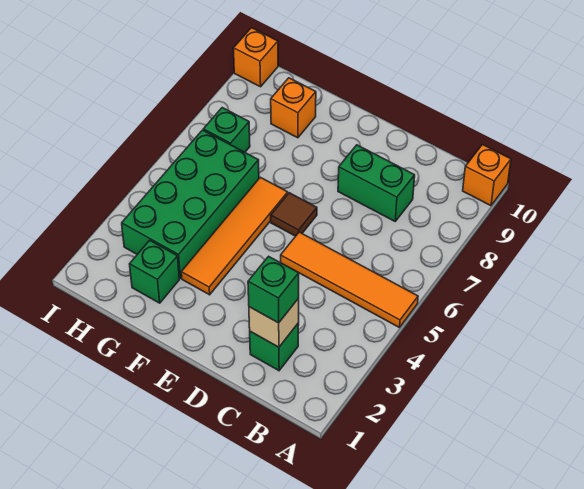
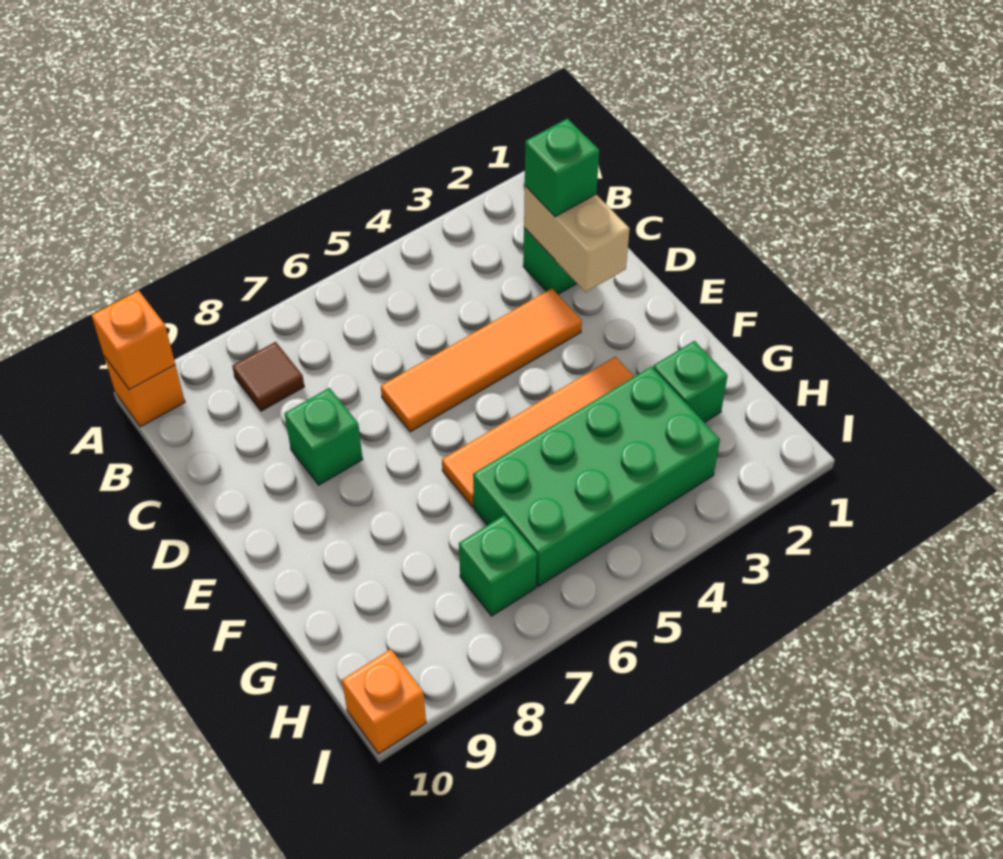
orange 1x4 tile [281,232,418,328] -> orange 1x4 tile turned to [381,288,582,432]
tan 1x1 brick [249,298,299,347] -> tan 1x2 brick [524,186,630,292]
green 1x2 brick [338,145,415,221] -> green 1x1 brick [284,388,363,485]
brown 1x1 tile [271,193,317,236] -> brown 1x1 tile moved to [232,342,304,411]
orange 1x1 brick [271,78,316,138] -> orange 1x1 brick moved to [92,291,175,390]

